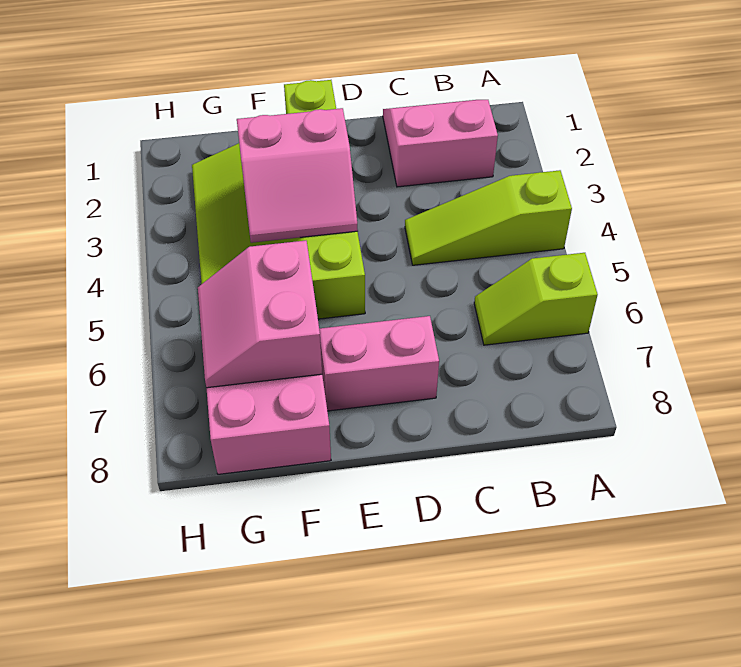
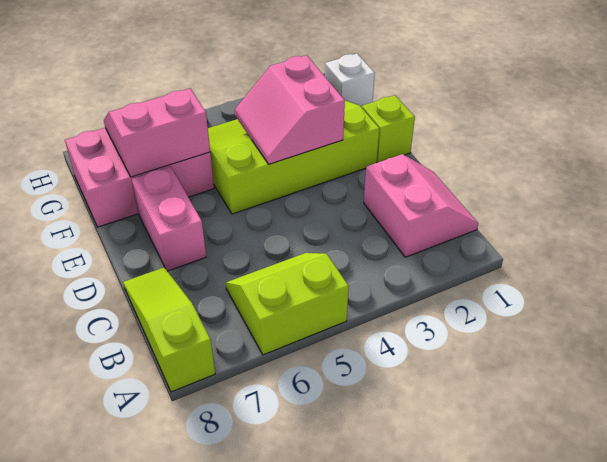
lime 1x3 slope [405,170,572,265] -> lime 1x3 slope moved to [123,267,215,392]
lime 1x2 slope [474,253,598,345] -> lime 2x2 slope [226,253,349,355]
none -> white 1x1 brick [325,54,375,107]

